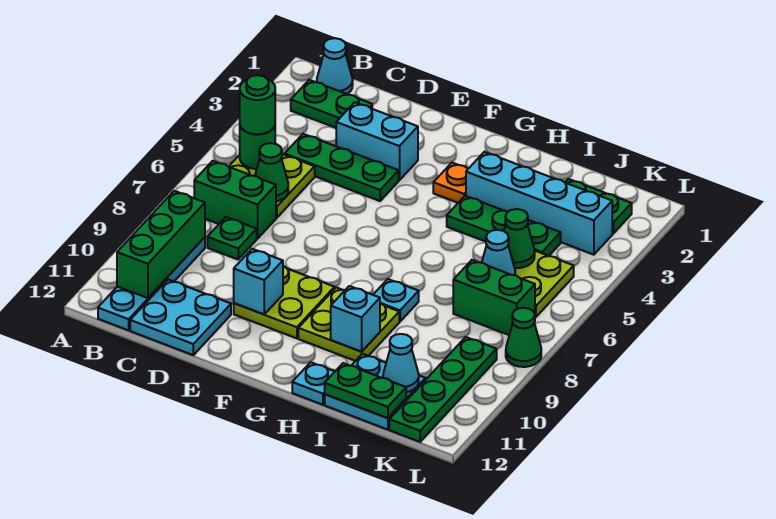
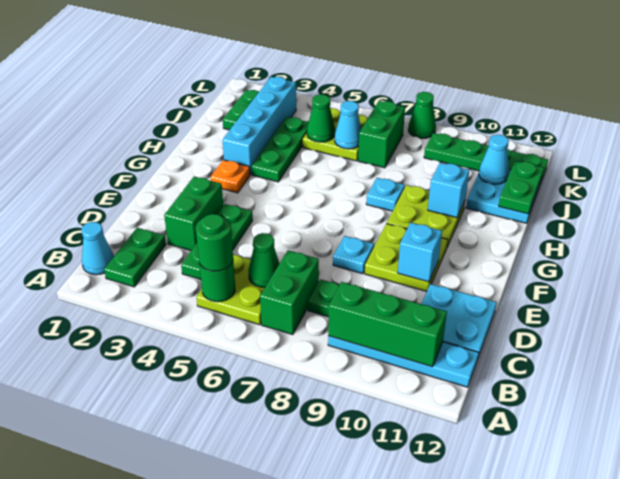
cyan 1x2 brick [336,102,418,180] -> green 1x2 brick [164,177,223,251]
cyan 1x1 plate [292,362,335,405] -> cyan 1x1 plate moved to [333,236,374,274]

